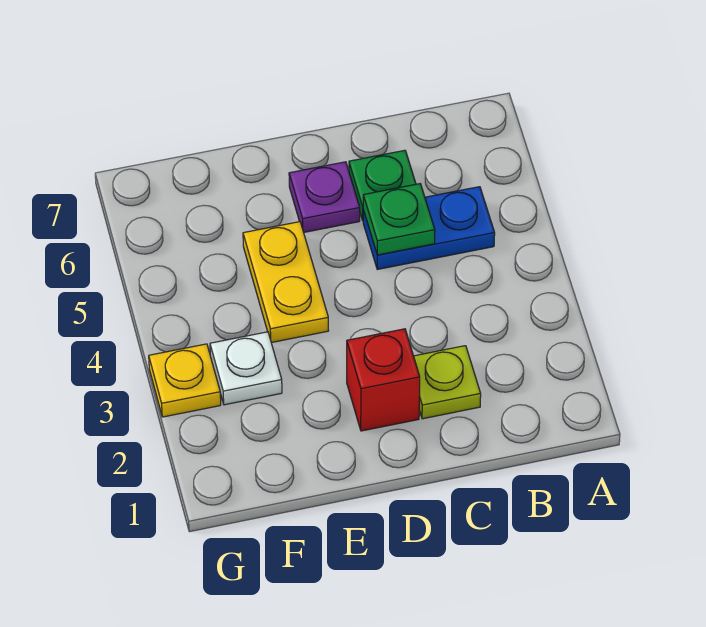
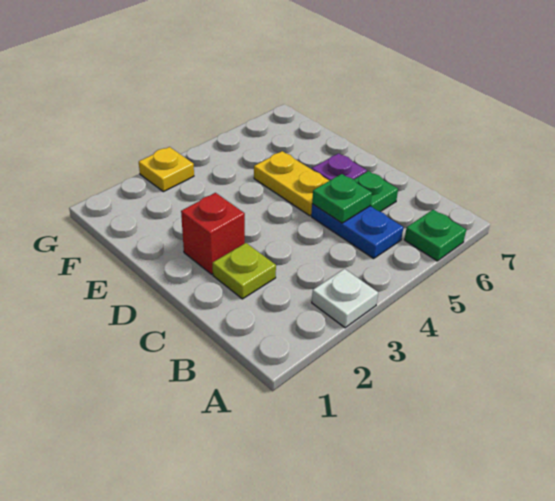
none -> green 1x1 plate [404,210,466,261]
yellow 1x2 plate [243,222,329,343] -> yellow 1x2 plate turned to [254,151,329,216]
white 1x1 plate [210,332,282,405] -> white 1x1 plate moved to [312,269,378,328]

